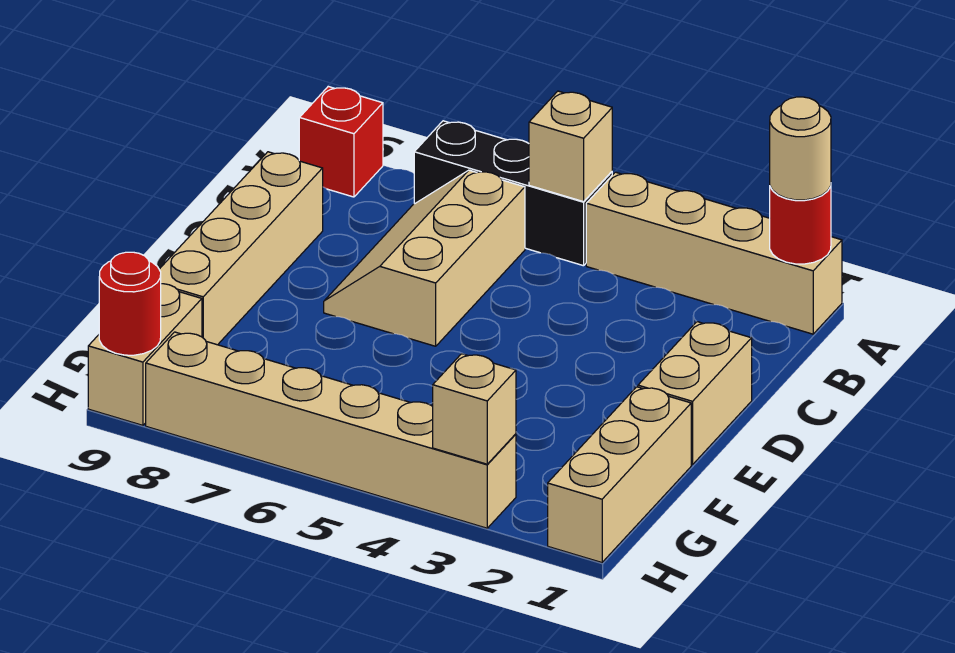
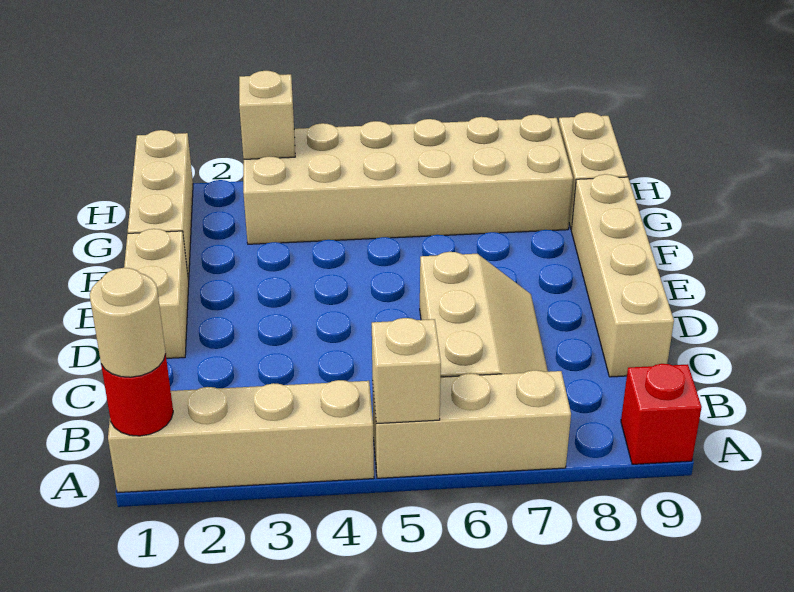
black 1x3 brick [414,121,612,266] -> tan 1x3 brick [372,370,571,478]
tan 1x6 brick [146,332,516,528] -> tan 2x6 brick [243,115,573,244]
red 1x1 round brick [99,252,161,355] -> none

